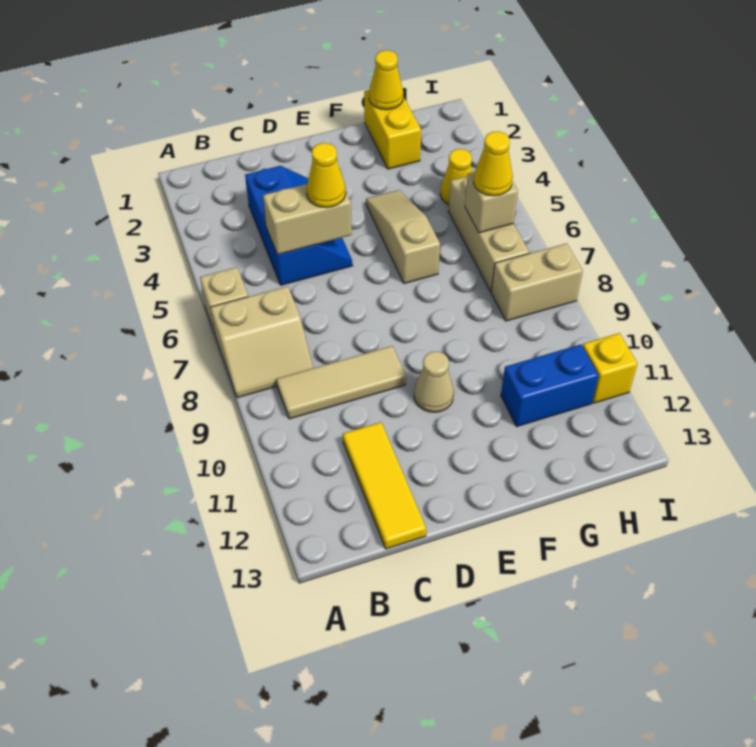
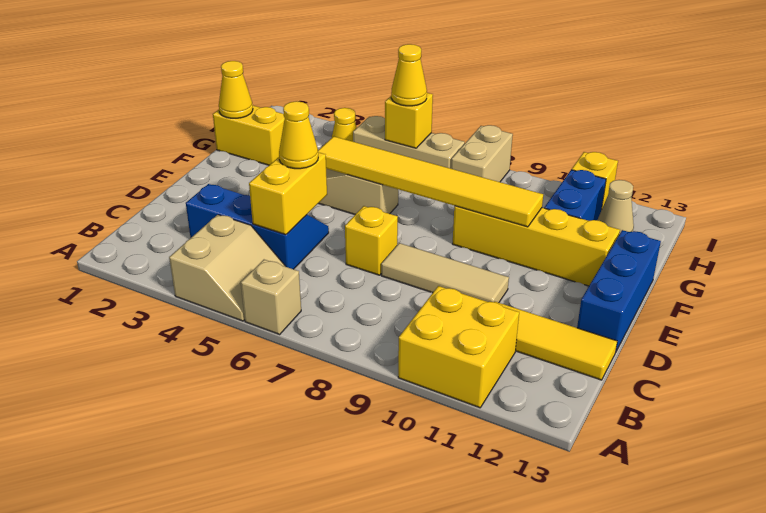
tan 2x2 slope [210,286,313,398] -> tan 2x2 slope moved to [169,215,286,321]
none -> yellow 2x2 brick [398,286,519,408]
tan 1x3 tile [276,346,406,419] -> tan 1x3 tile turned to [381,243,509,303]
tan 1x2 brick [263,184,352,255] -> yellow 1x2 brick [249,152,327,235]
none -> yellow 1x1 brick [345,206,398,275]
none -> blue 1x3 brick [577,230,661,353]
tan 1x1 cone [414,351,454,412] -> tan 1x1 cone moved to [598,180,634,234]
none -> yellow 1x6 tile [318,136,543,227]
none -> yellow 1x4 brick [453,206,620,286]
tan 1x1 brick [465,172,518,233] -> yellow 1x1 brick [385,93,433,148]

